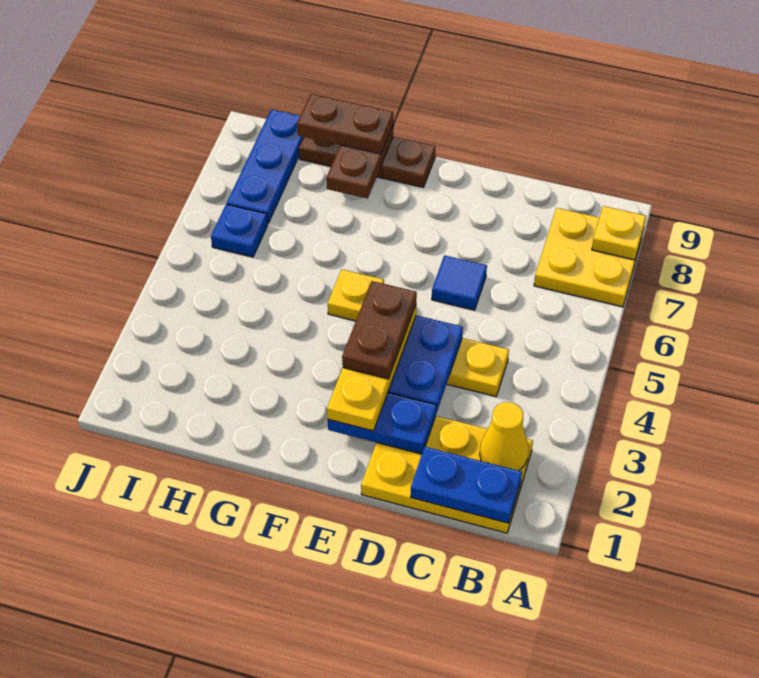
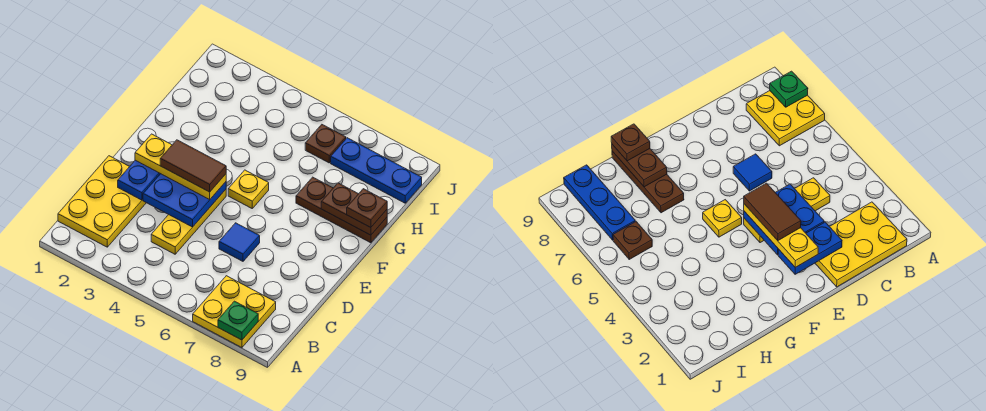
yellow 1x1 plate [592,206,646,260] -> green 1x1 plate [218,301,258,340]
blue 1x2 plate [411,447,522,523] -> none
yellow 1x1 cone [480,402,529,471] -> none
brown 1x2 plate [342,281,417,379] -> brown 1x2 tile [160,140,226,192]
brown 1x3 plate [299,137,436,187] -> brown 1x3 plate turned to [296,177,387,243]
brown 1x2 plate [297,94,393,154] -> brown 1x1 plate [347,189,387,228]
blue 1x1 plate [211,204,268,257] -> brown 1x1 plate [305,125,346,163]

